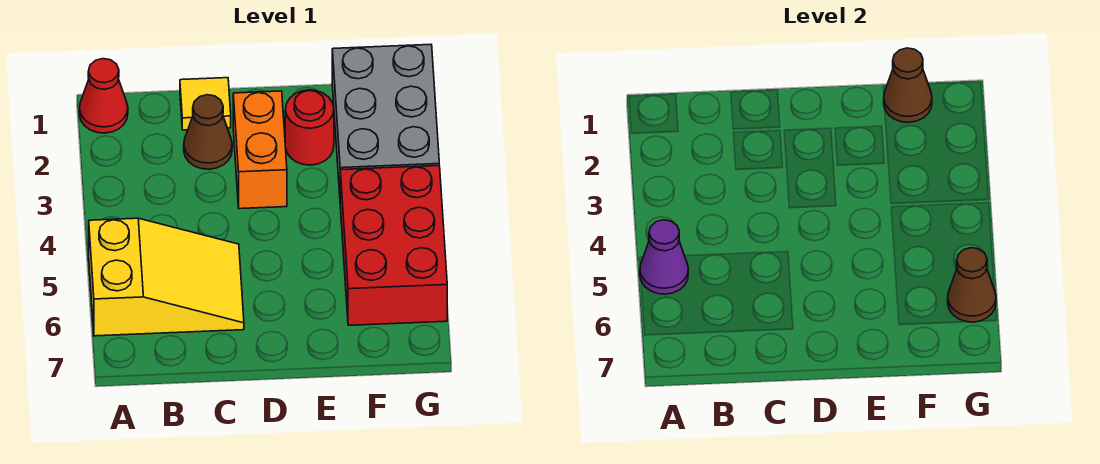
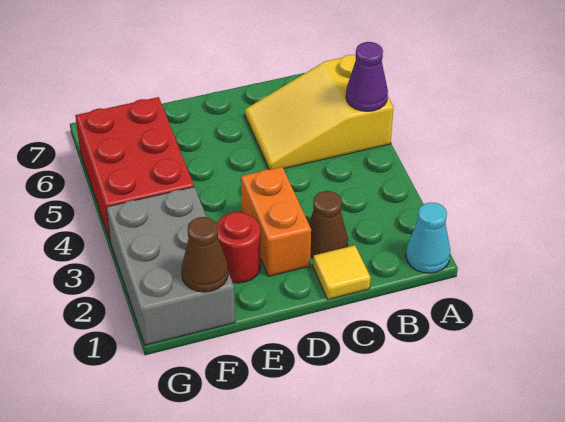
red 1x1 cone [79,59,128,133] -> cyan 1x1 cone [406,203,450,273]
brown 1x1 cone [948,248,996,322] -> none

